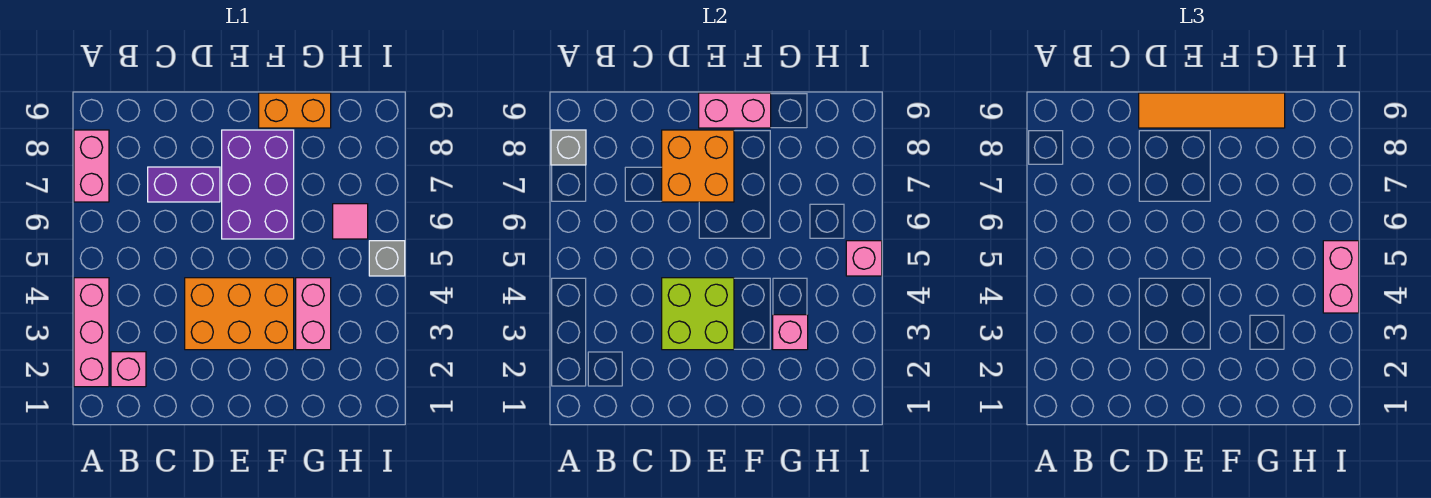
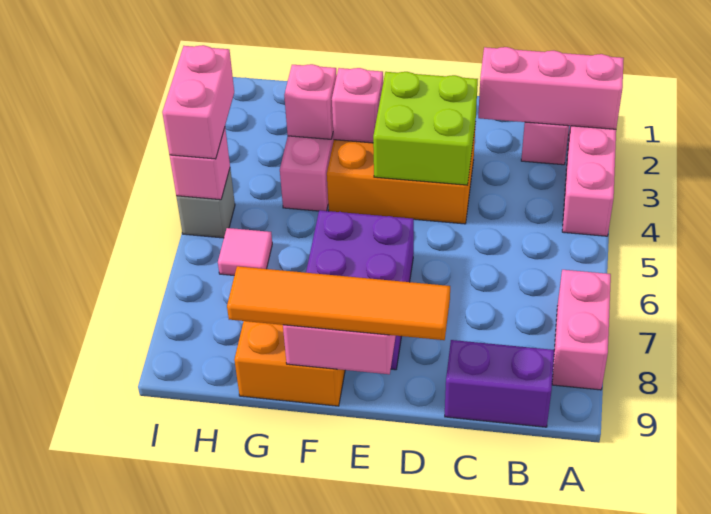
none -> pink 1x3 brick [478,47,624,129]
grey 1x1 brick [551,130,586,165] -> none
purple 1x2 brick [148,167,220,202] -> purple 1x2 brick moved to [445,340,554,427]
orange 2x2 brick [662,130,734,202] -> none
none -> pink 1x1 brick [332,68,383,143]

